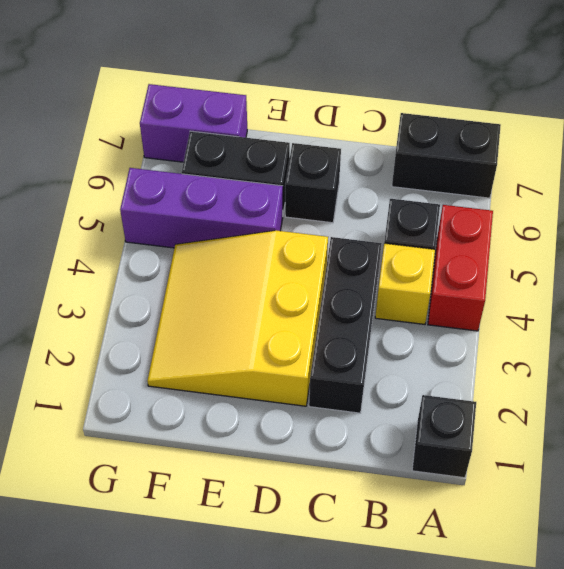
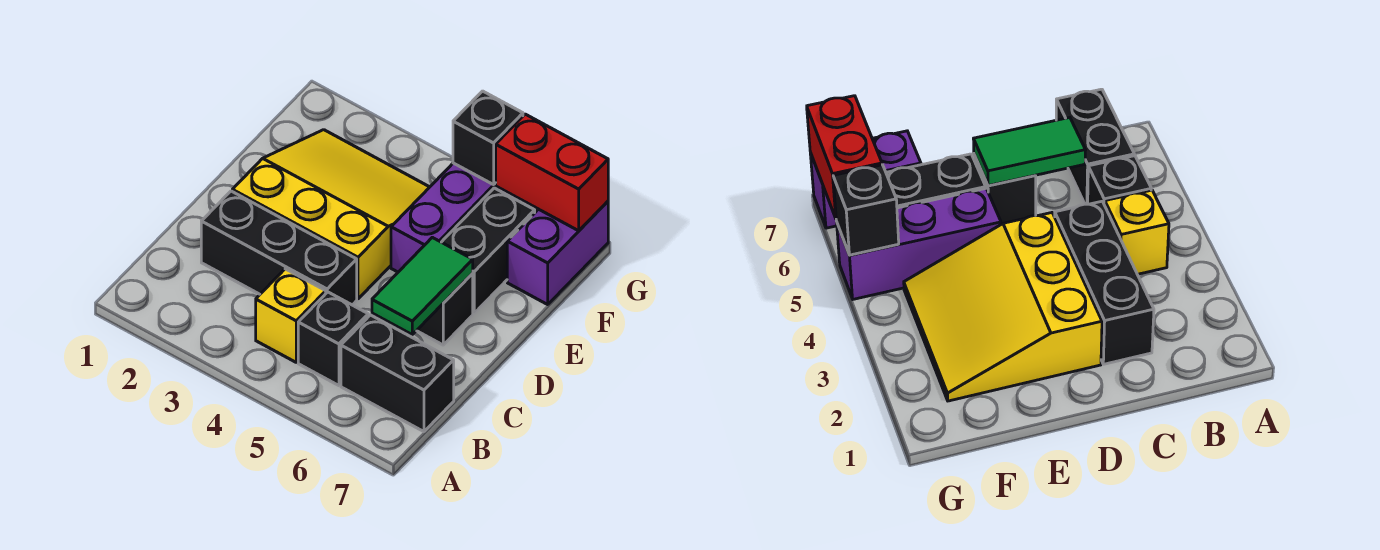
black 1x1 brick [412,395,476,478] -> black 1x1 brick moved to [453,91,523,185]
red 1x2 brick [428,205,493,331] -> red 1x2 brick moved to [496,114,608,231]
black 1x2 brick [392,113,501,198] -> black 1x2 brick turned to [341,315,454,432]
none -> green 1x2 tile [372,237,473,334]

